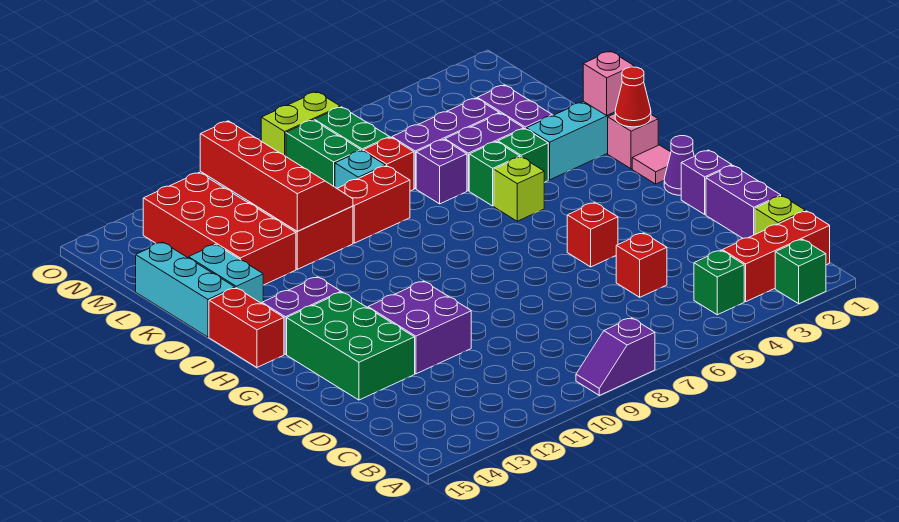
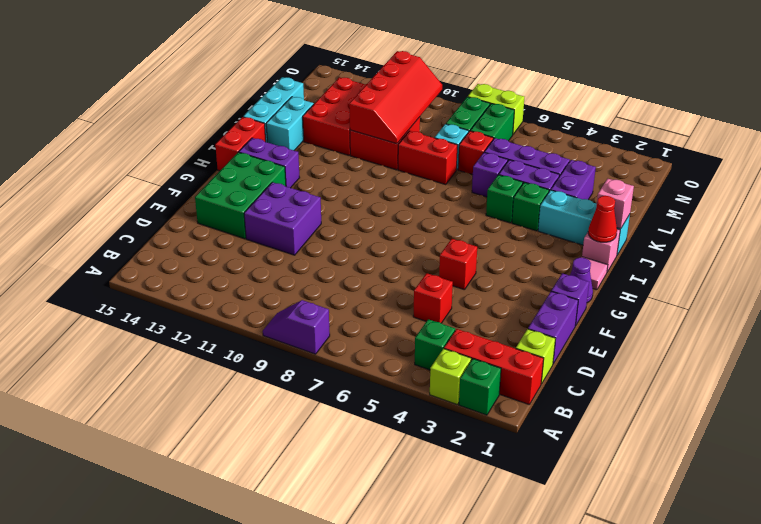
lime 1x1 brick [494,157,544,221] -> lime 1x1 brick moved to [430,349,471,404]
red 2x4 brick [143,173,296,285] -> red 2x3 brick [303,77,367,155]

